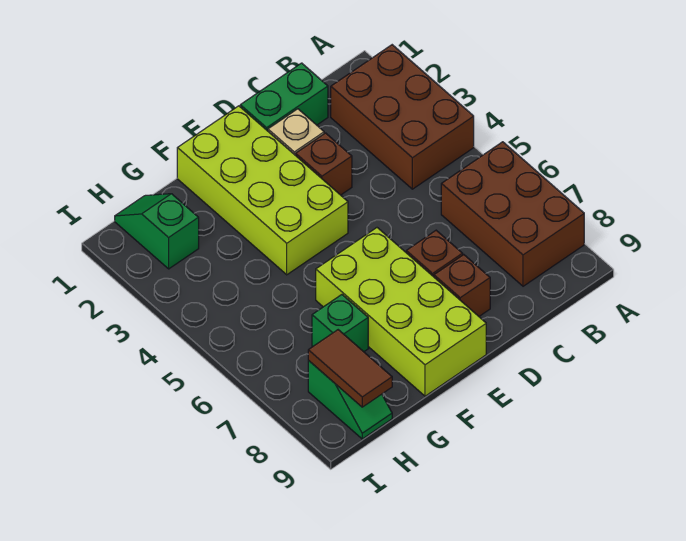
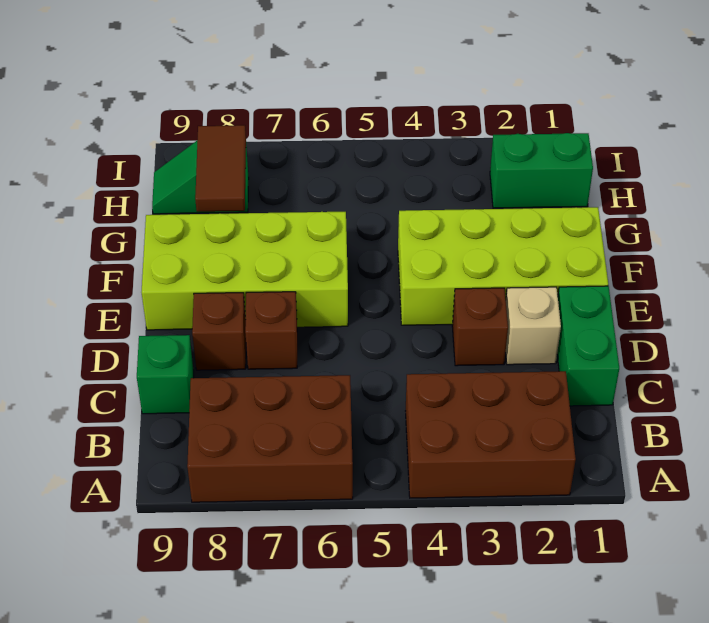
green 1x1 brick [312,295,368,352] -> green 1x1 brick moved to [137,335,194,414]
green 1x2 slope [115,194,199,269] -> green 1x2 brick [490,133,593,208]
brown 1x2 tile [308,330,392,407] -> brown 1x2 tile turned to [195,125,246,212]

